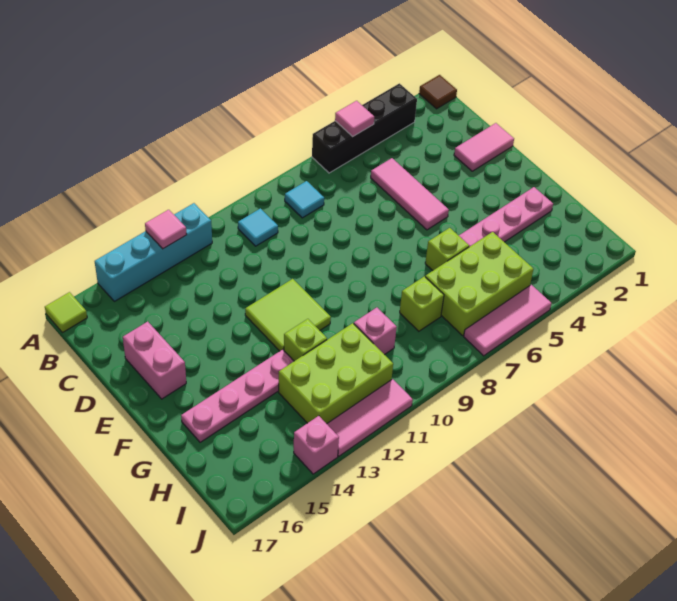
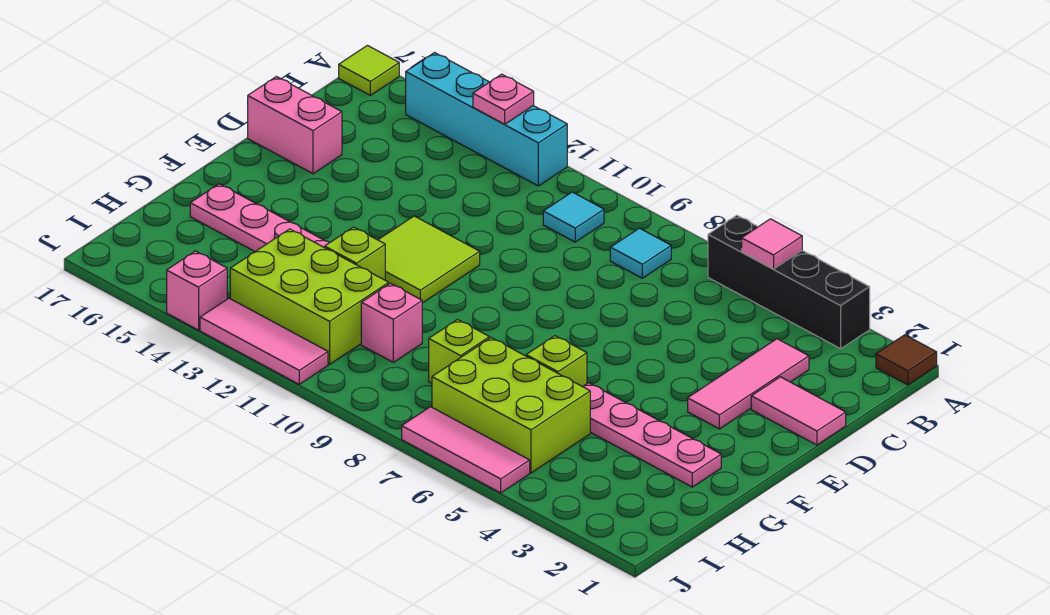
pink 1x1 tile [145,210,187,249] -> pink 1x1 plate [473,74,534,124]
pink 1x3 tile [371,158,449,230] -> pink 1x3 tile moved to [688,339,809,429]
pink 1x2 brick [123,322,186,399] -> pink 1x2 brick turned to [248,77,342,174]

